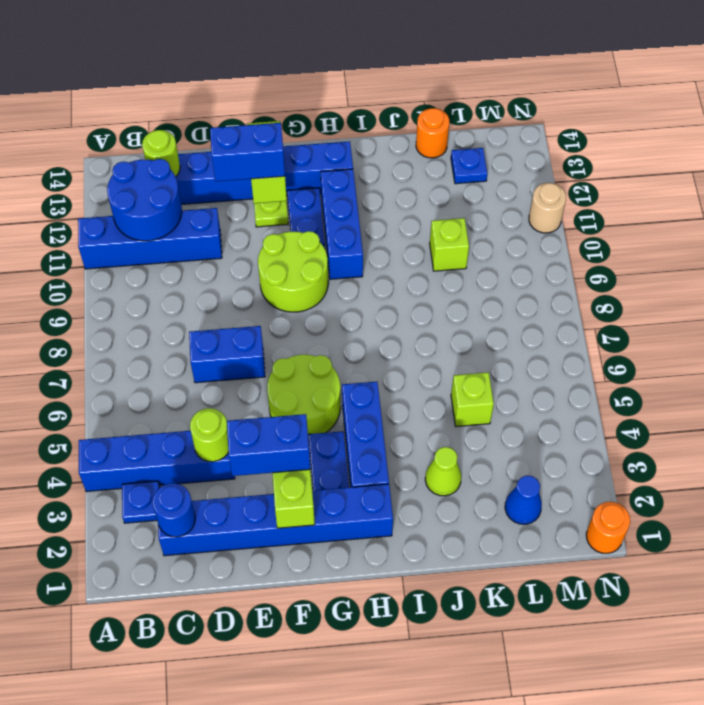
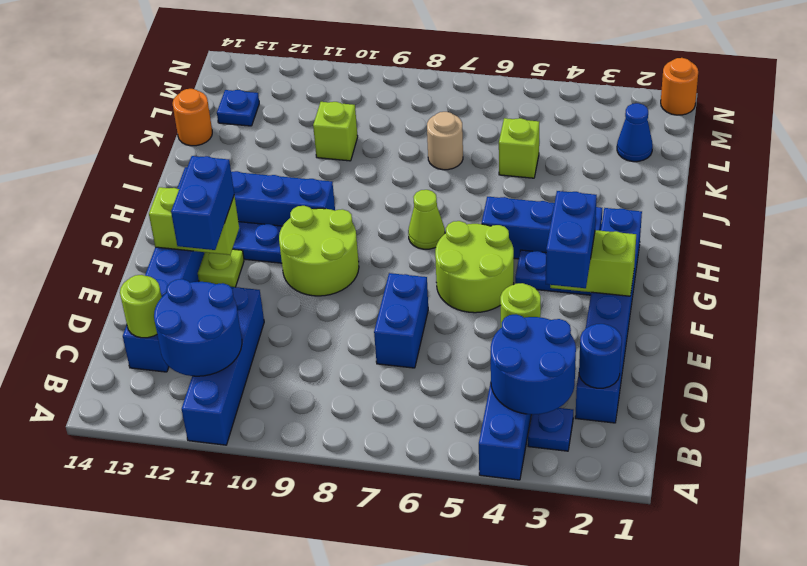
none -> blue 2x2 round brick [491,314,576,415]
lime 1x1 cone [425,447,461,496] -> lime 1x1 cone moved to [408,190,445,249]
tan 1x1 round brick [529,183,566,233] -> tan 1x1 round brick moved to [427,112,463,170]

